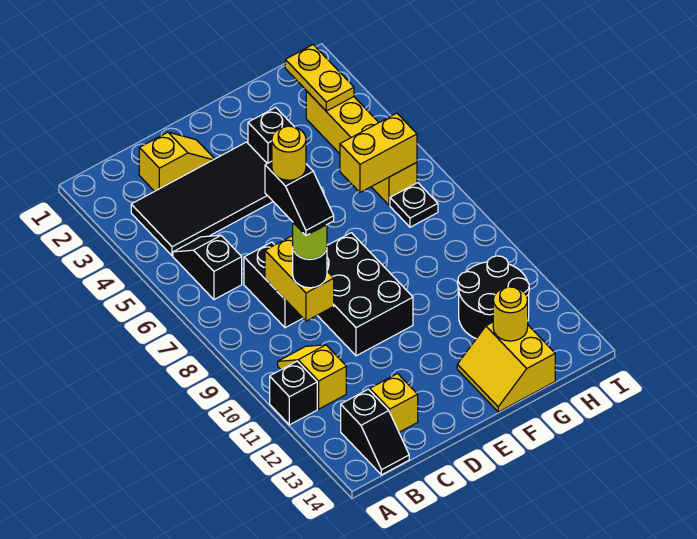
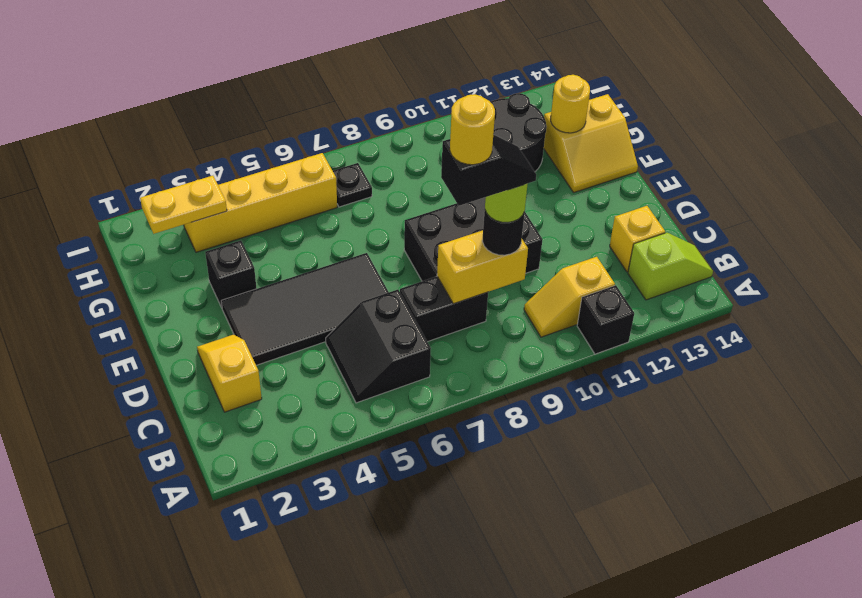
black 2x4 tile [131,142,273,256] -> black 2x4 tile turned to [221,253,389,365]
black 1x2 slope [173,235,242,300] -> black 2x2 slope [326,290,431,403]
black 1x2 slope [341,389,409,475] -> lime 1x2 slope [628,233,713,300]
yellow 1x2 brick [340,113,417,192] -> none

